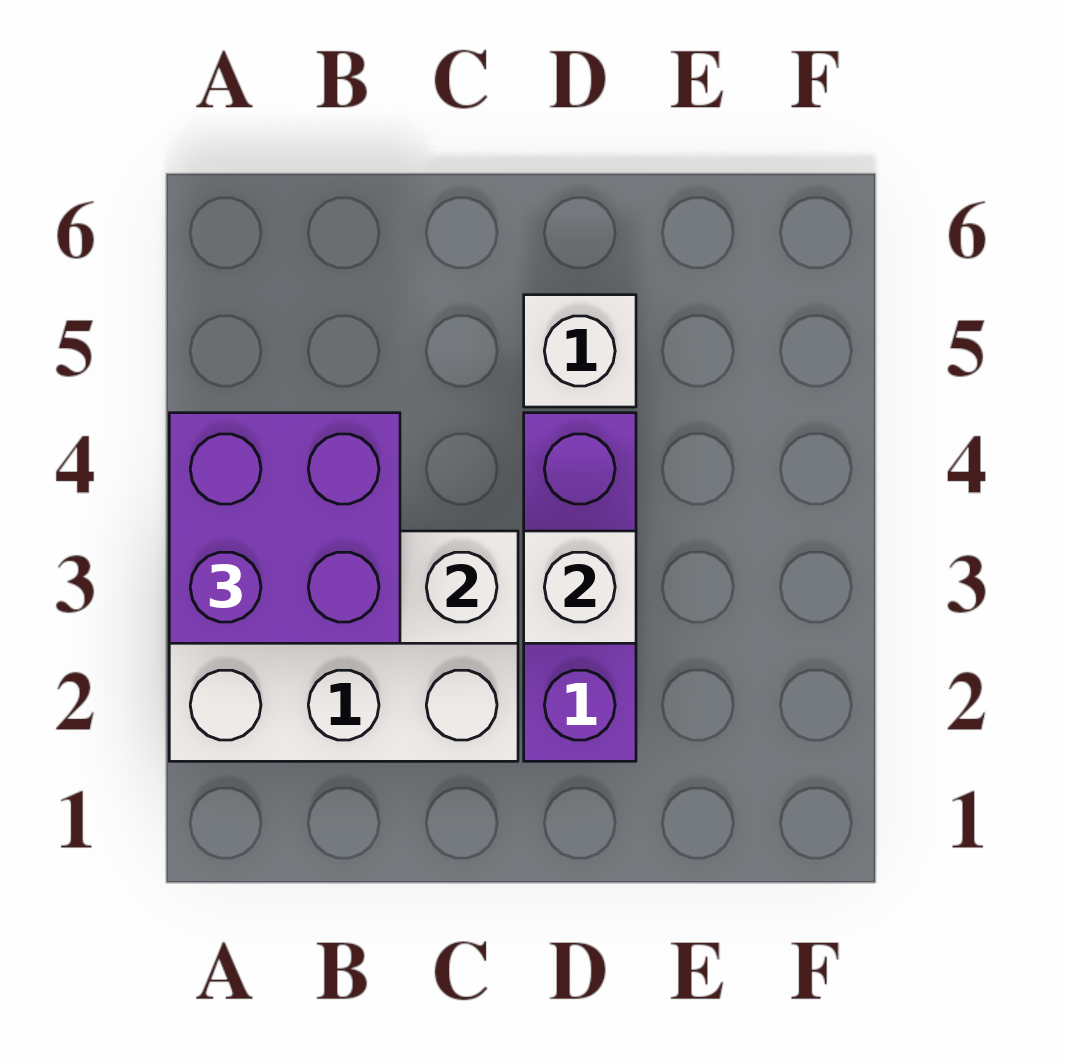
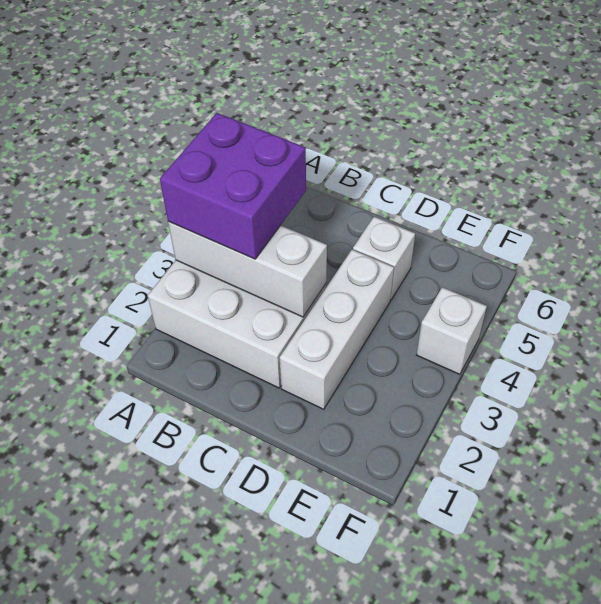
purple 1x3 brick [524,413,636,761] -> white 1x3 brick [280,250,394,409]
white 1x1 brick [524,531,636,643] -> white 1x1 brick moved to [417,287,487,374]

